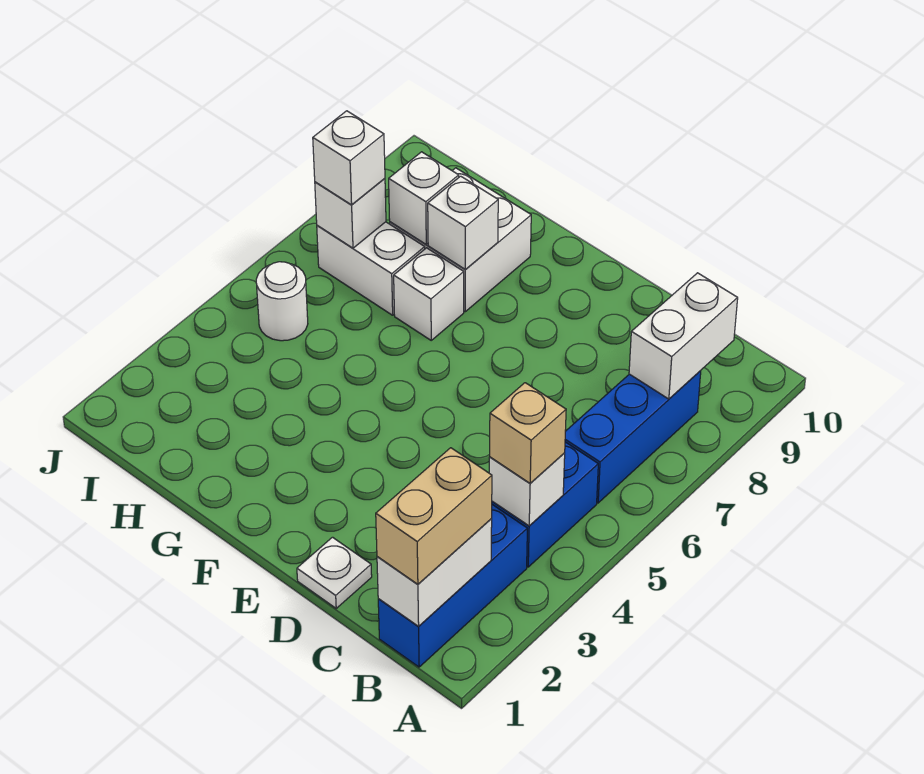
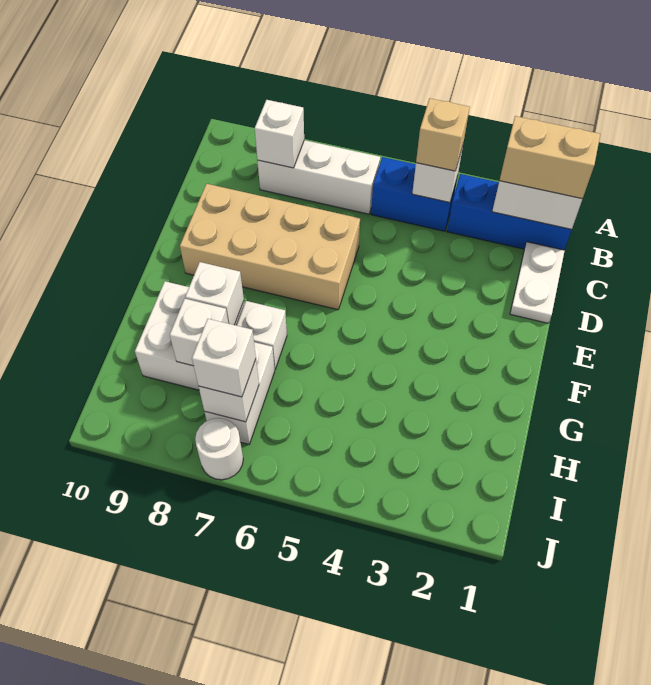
blue 1x3 brick [565,371,701,503] -> white 1x3 brick [257,140,380,214]
white 1x2 brick [629,273,738,399] -> white 1x1 brick [255,100,304,168]
white 1x1 plate [297,537,372,608] -> white 1x2 plate [510,242,565,323]
none -> tan 2x4 brick [180,184,360,310]
white 1x1 round brick [256,262,308,341] -> white 1x1 round brick moved to [195,418,243,480]

